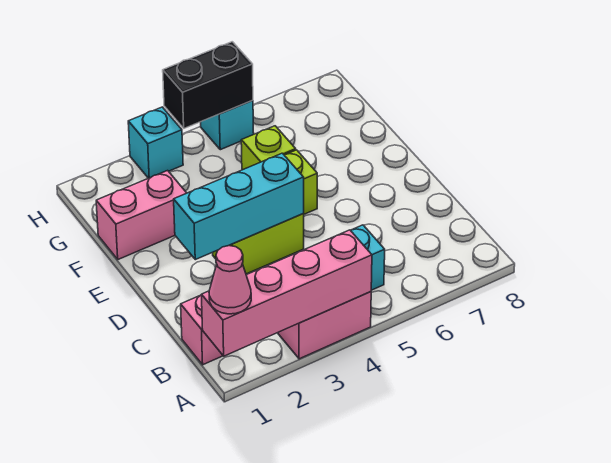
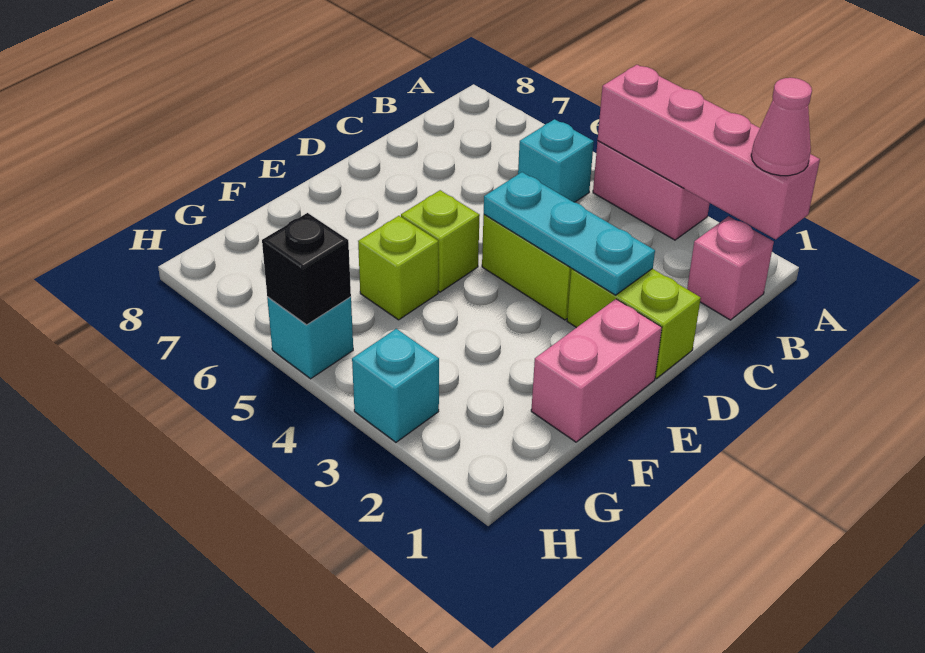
none -> lime 1x2 brick [567,269,701,379]
cyan 1x3 brick [174,153,304,260] -> cyan 1x3 plate [484,172,655,295]
pink 1x2 brick [96,171,186,259] -> pink 1x2 brick turned to [531,299,662,442]
black 1x2 brick [163,42,253,128] -> black 1x1 brick [262,213,351,325]

